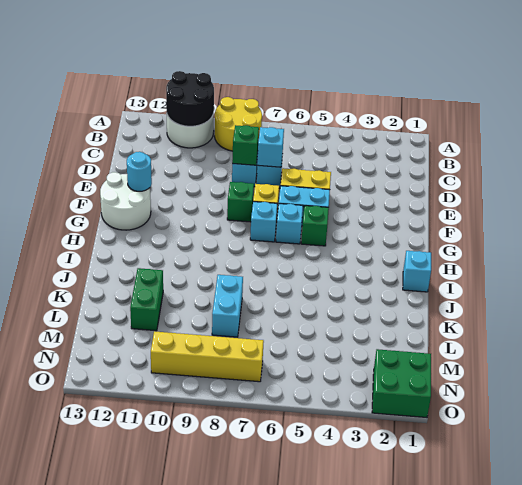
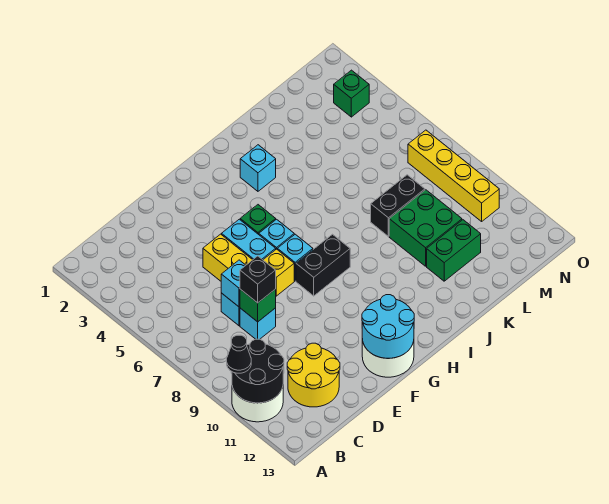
yellow 2x2 round brick [214,97,262,151] -> yellow 2x2 round brick moved to [287,343,340,407]
none -> black 1x1 cone [227,335,251,373]
none -> black 1x1 brick [240,256,276,303]
green 1x1 brick [227,182,254,222] -> green 1x1 brick moved to [334,70,369,117]
cyan 1x1 round brick [127,152,152,191] -> cyan 2x2 round brick [362,295,414,358]
none -> black 1x2 brick [296,234,350,296]
cyan 1x1 brick [403,251,431,292] -> cyan 1x1 brick moved to [240,145,276,191]
cyan 1x2 brick [212,275,243,337] -> black 1x2 brick [371,175,425,236]
green 2x2 brick [372,349,431,417] -> green 2x2 brick moved to [389,190,462,266]

